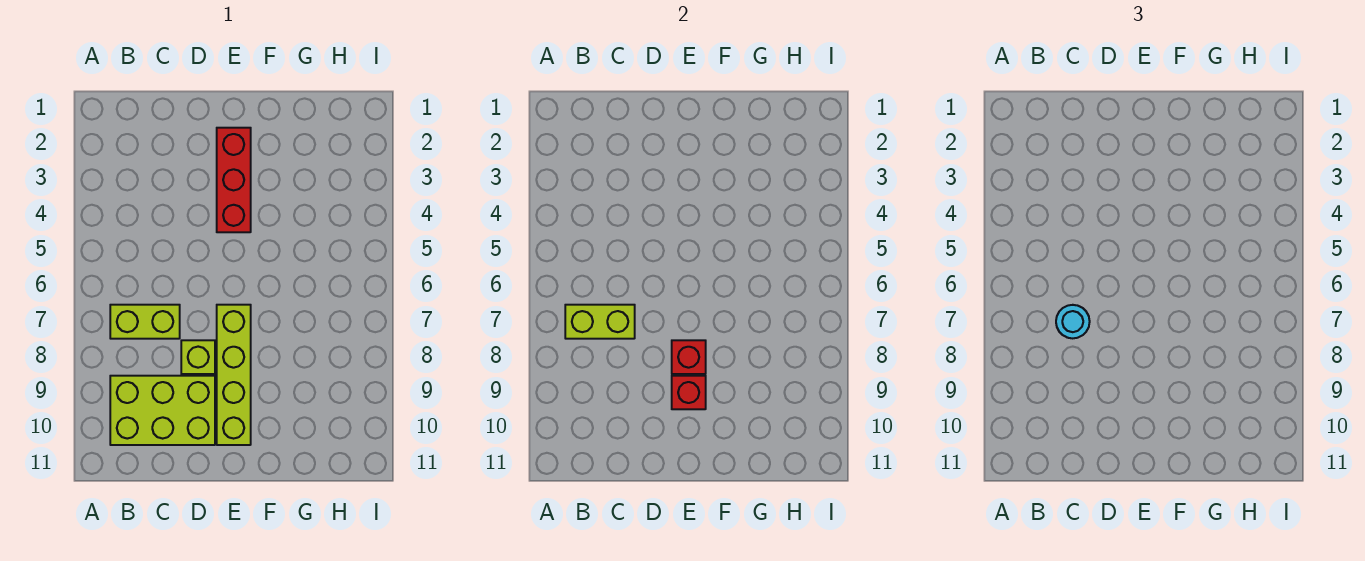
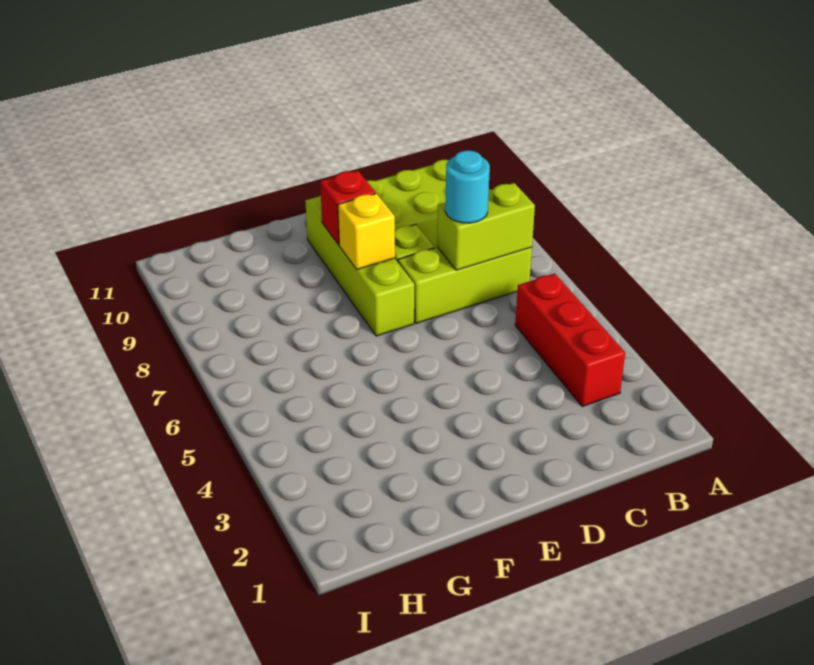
lime 1x2 brick [110,305,180,339] -> lime 1x3 brick [398,247,532,323]
red 1x3 brick [217,128,251,232] -> red 1x3 brick moved to [515,274,625,406]
red 1x1 brick [672,340,706,374] -> yellow 1x1 brick [338,193,395,269]

